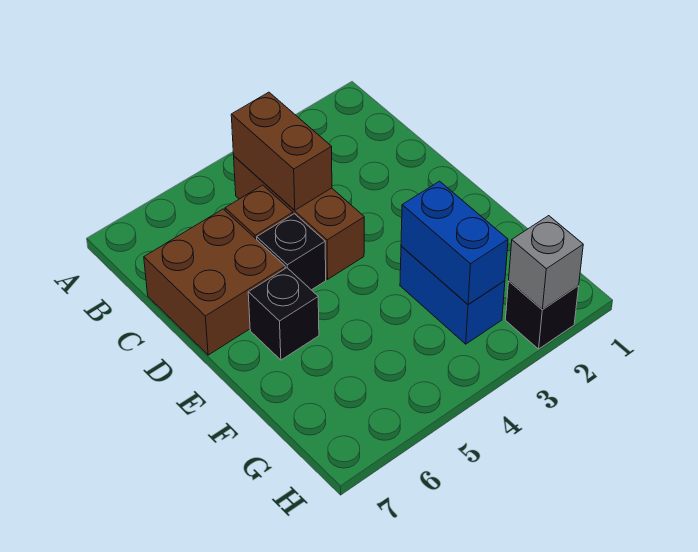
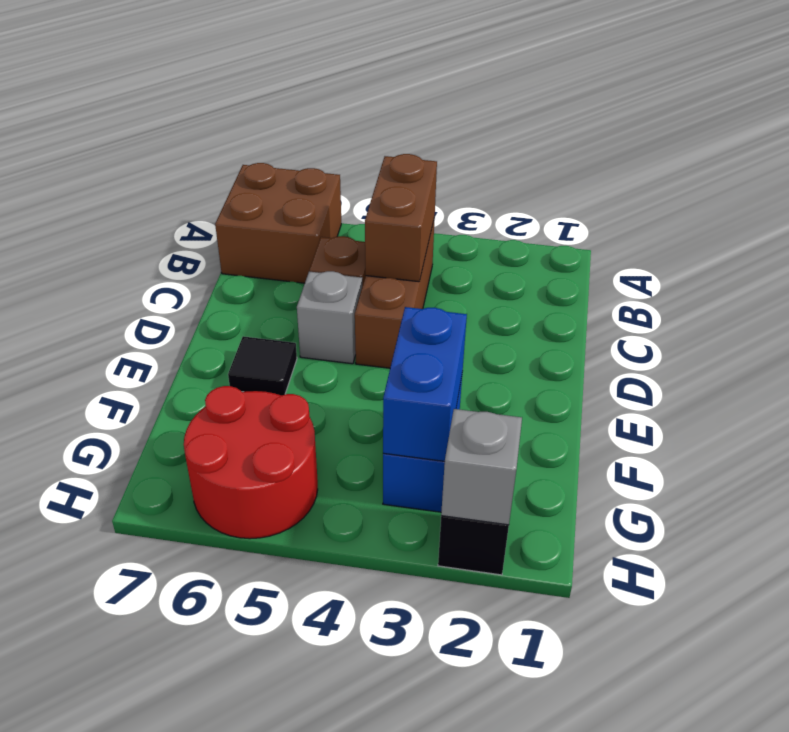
brown 2x2 brick [144,209,285,355] -> brown 2x2 brick moved to [215,163,341,283]
black 1x1 brick [257,214,326,290] -> grey 1x1 brick [297,271,362,364]
black 1x1 brick [248,268,319,360] -> black 1x1 tile [228,336,297,395]
none -> red 2x2 round brick [184,386,318,539]

